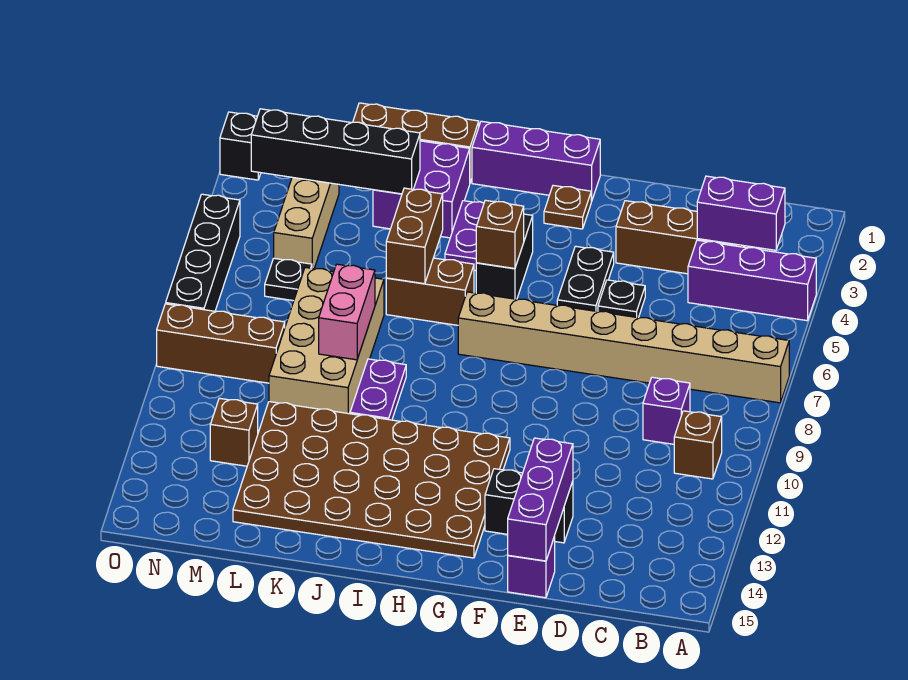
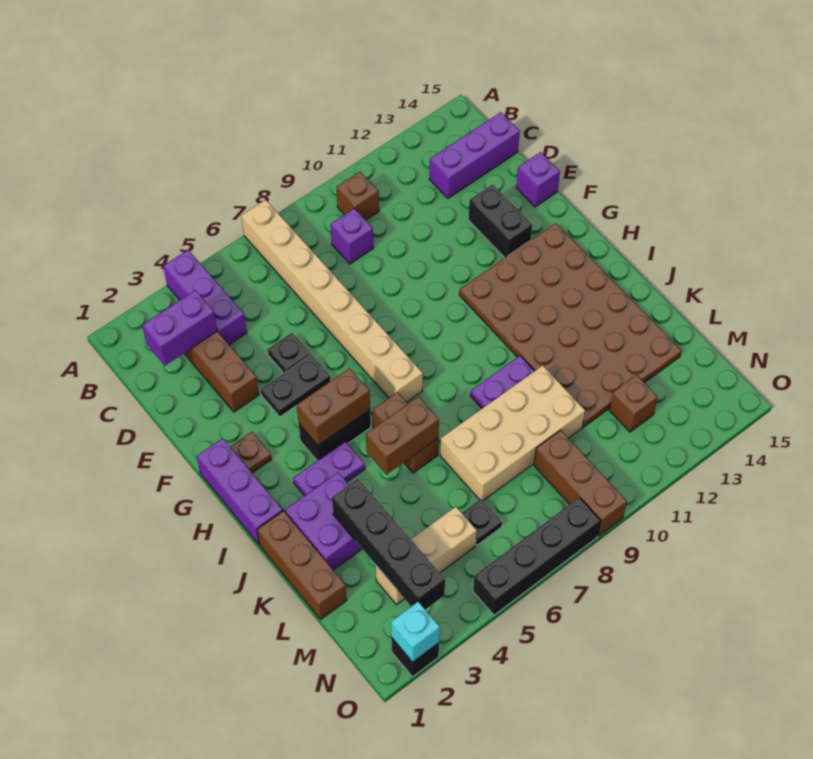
purple 1x2 brick [697,176,785,250] -> purple 1x2 brick turned to [142,290,217,366]
purple 1x3 brick [508,438,573,561] -> purple 1x3 brick moved to [429,112,520,198]
brown 1x1 brick [476,200,524,268] -> brown 1x2 brick [297,368,370,445]
pink 1x2 brick [319,264,375,360] -> none
none -> cyan 1x1 brick [391,602,440,662]

